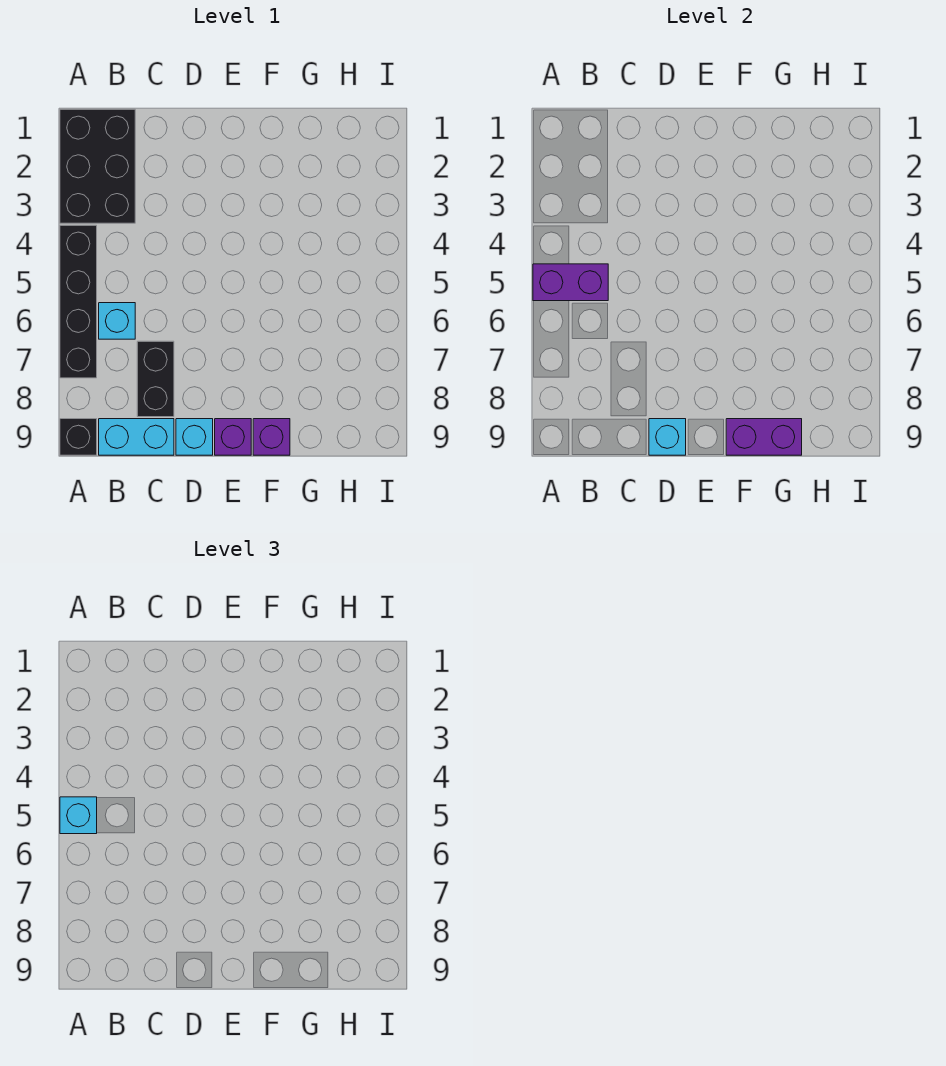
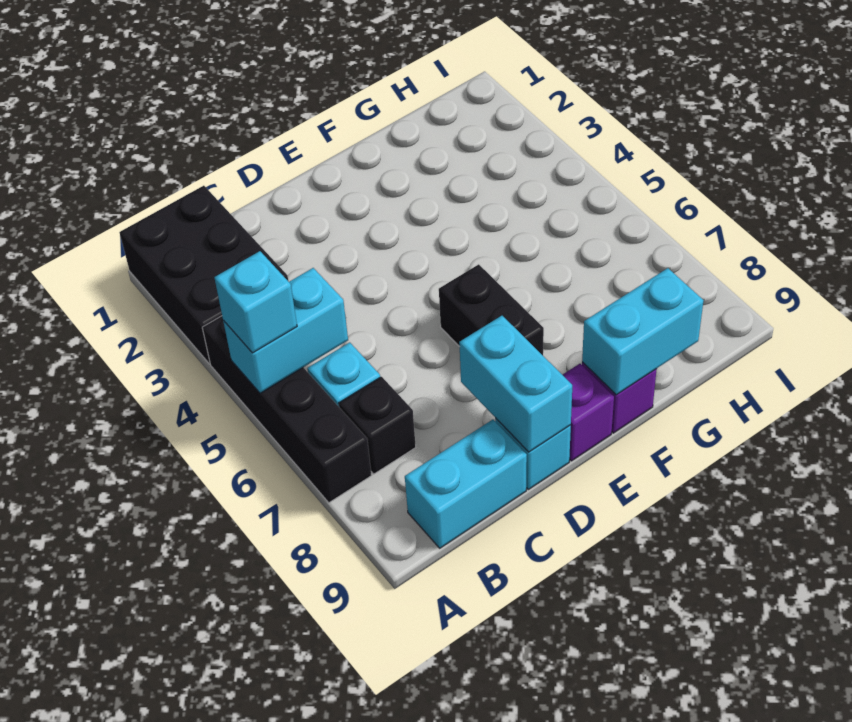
purple 1x2 brick [533,264,608,301] -> cyan 1x2 brick [223,268,348,393]
black 1x1 brick [60,419,97,455] -> black 1x1 brick moved to [339,377,416,474]
black 1x2 brick [137,341,174,417] -> black 1x2 brick moved to [439,264,544,355]
cyan 1x1 brick [649,419,686,455] -> cyan 1x2 brick [459,316,572,452]
purple 1x2 brick [726,419,802,455] -> cyan 1x2 brick [582,268,704,395]

